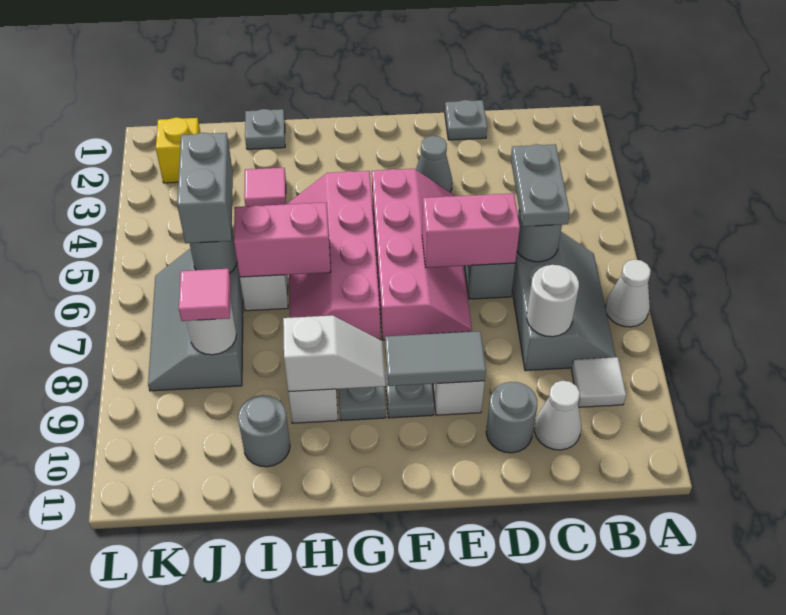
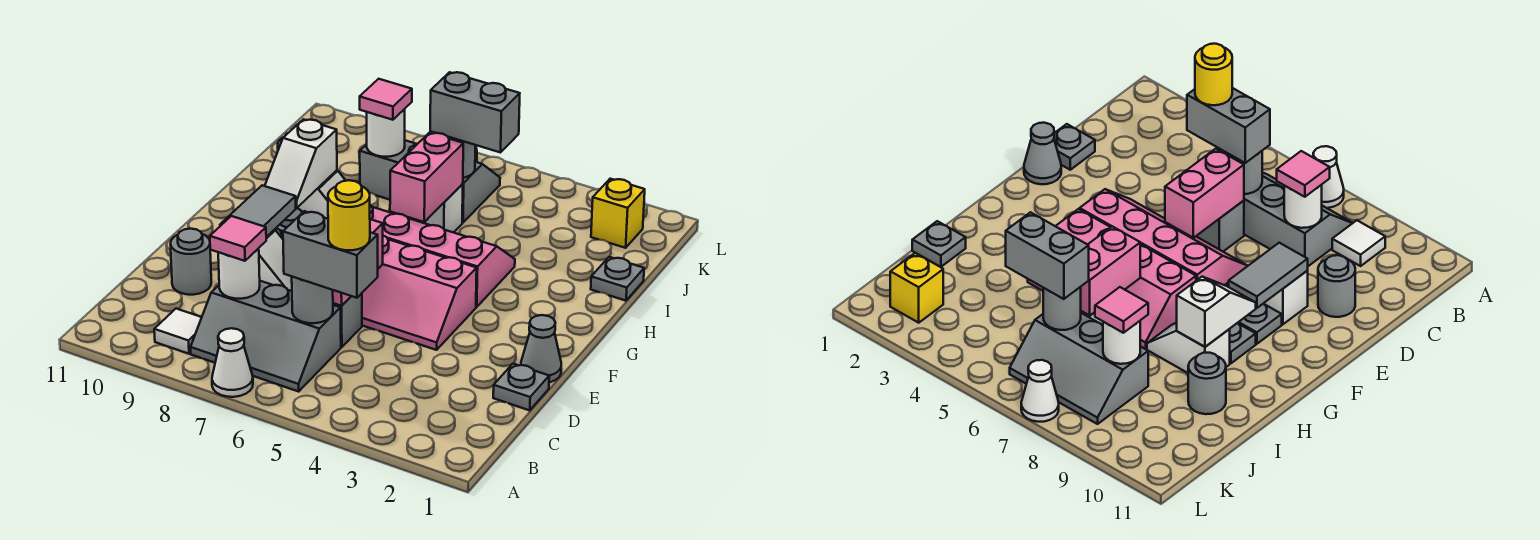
grey 1x2 plate [511,144,570,227] -> grey 1x2 brick [283,211,378,298]
none -> yellow 1x1 round brick [328,180,370,250]
white 1x1 cone [534,381,581,450] -> white 1x1 cone moved to [1021,360,1059,422]
grey 1x1 cone [416,136,452,192] -> grey 1x1 cone moved to [521,315,561,382]
pink 1x1 tile [244,168,286,206] -> pink 1x1 tile moved to [210,216,266,261]

